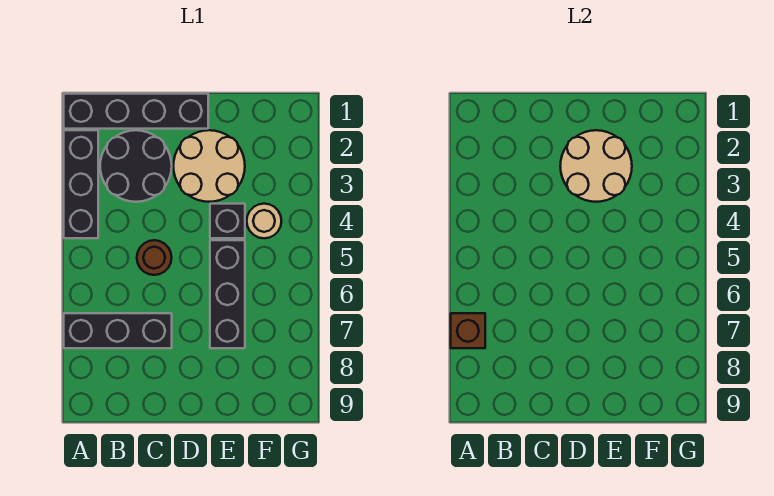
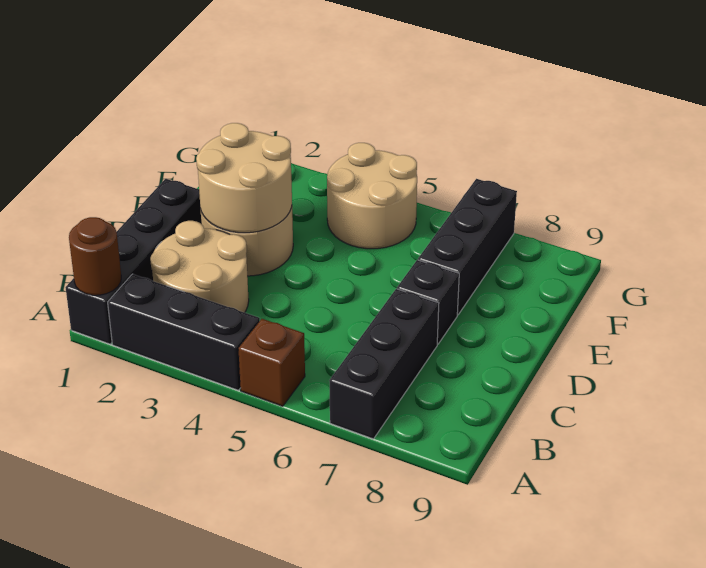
brown 1x1 brick [451,313,485,348] -> brown 1x1 brick moved to [238,319,305,406]
black 2x2 round brick [100,130,172,202] -> tan 2x2 round brick [150,221,249,313]
brown 1x1 round brick [137,240,172,275] -> brown 1x1 round brick moved to [69,217,121,295]
black 1x1 brick [210,204,245,238] -> black 1x1 brick moved to [397,260,459,344]
black 1x3 brick [210,240,245,348] -> black 1x3 brick turned to [418,179,517,315]
tan 1x1 round brick [247,204,281,238] -> tan 2x2 round brick [327,143,417,249]

